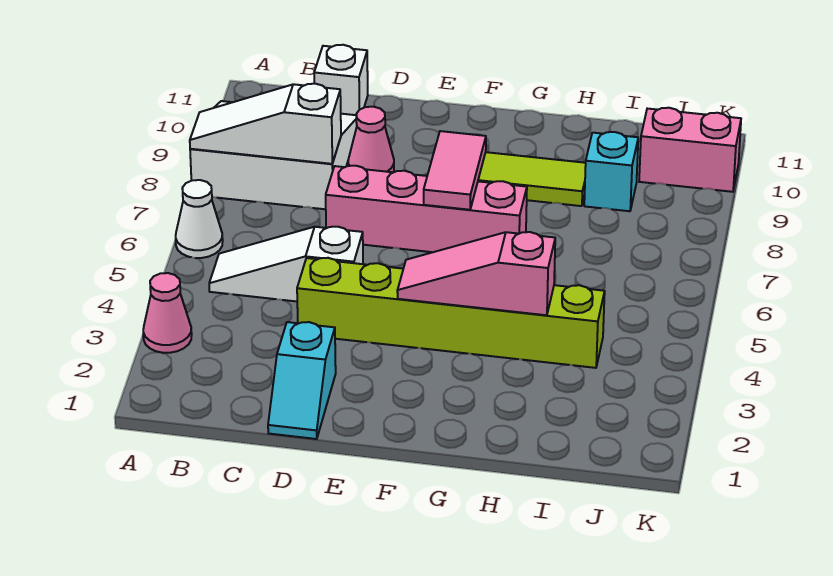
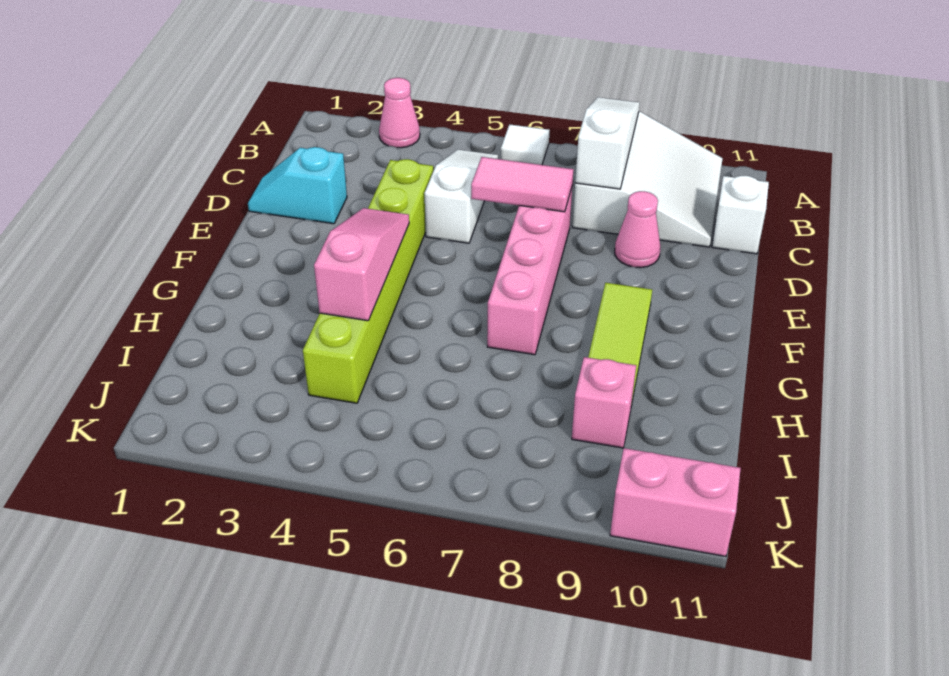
white 1x1 cone [176,180,223,258] -> white 1x1 tile [501,124,550,165]
pink 1x2 tile [424,131,486,210] -> pink 1x2 tile moved to [471,157,574,212]
cyan 1x1 brick [584,132,638,211] -> pink 1x1 brick [572,357,636,448]
pink 1x2 brick [639,108,741,192] -> pink 1x2 brick turned to [610,448,741,556]

